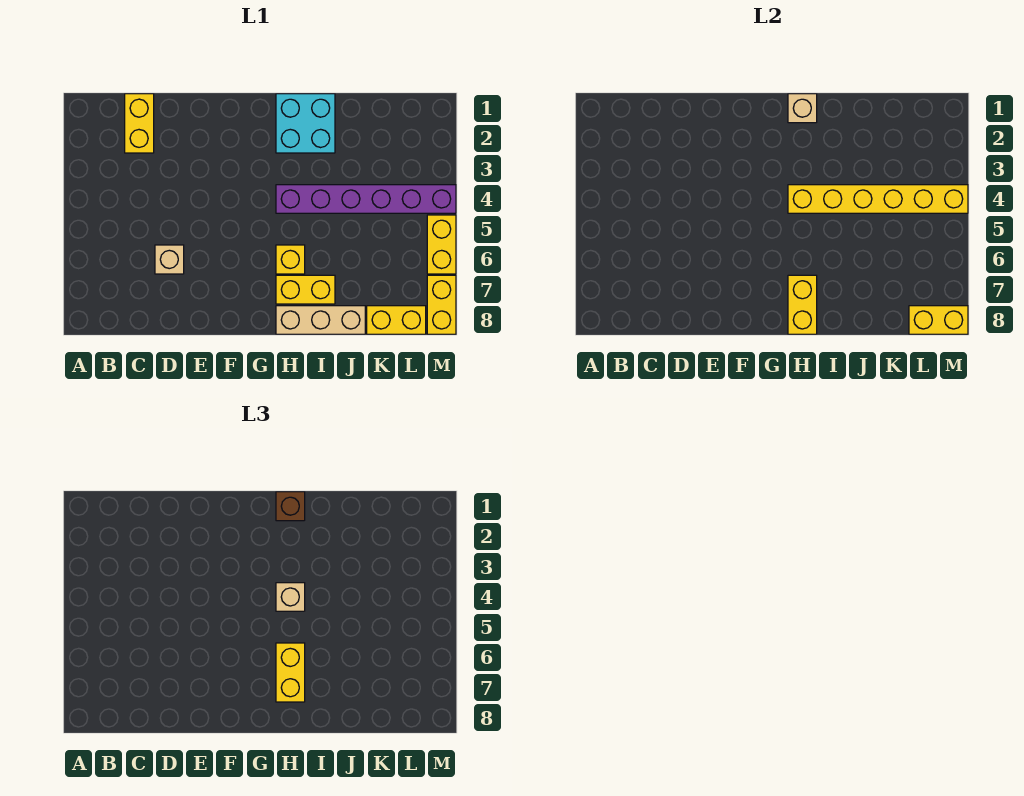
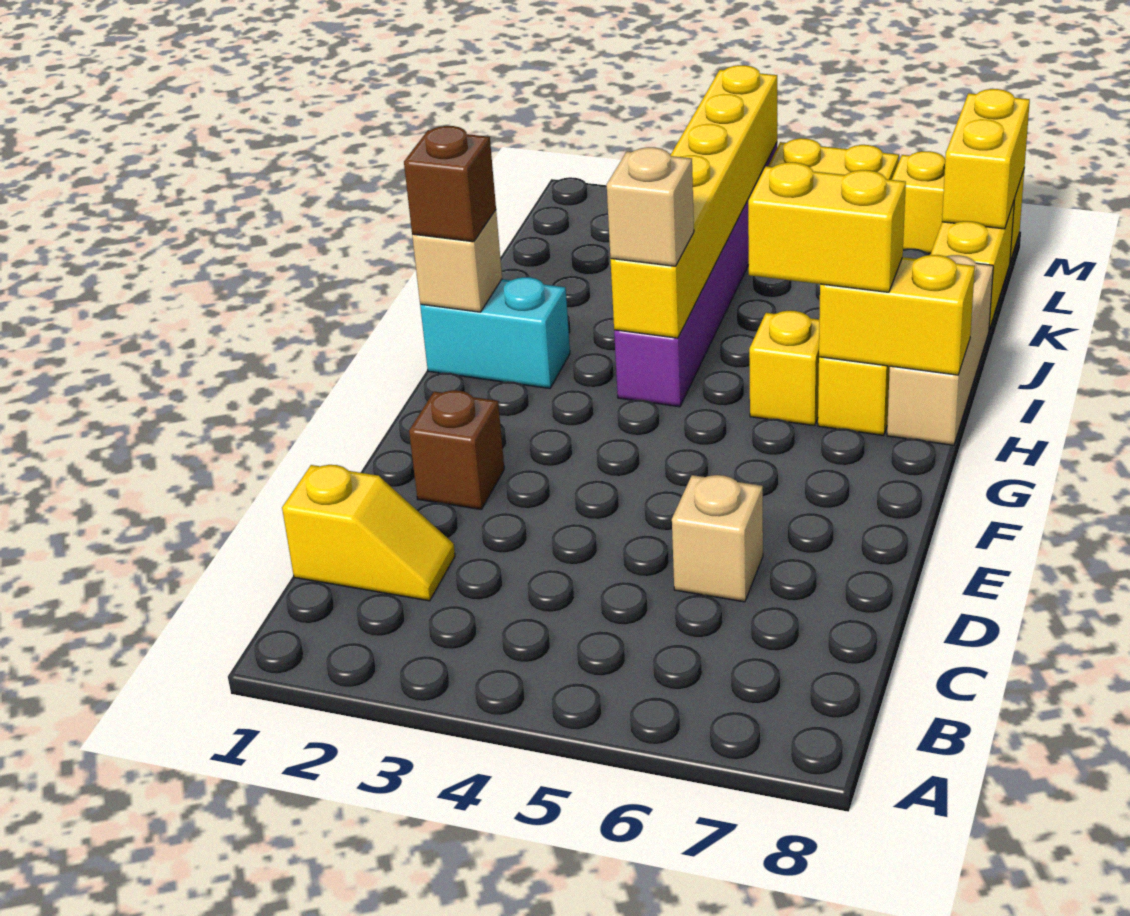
yellow 1x2 brick [125,94,154,153] -> yellow 1x2 slope [282,465,455,601]
none -> brown 1x1 brick [409,390,504,510]
cyan 2x2 brick [276,94,335,153] -> cyan 1x2 brick [420,277,570,388]

